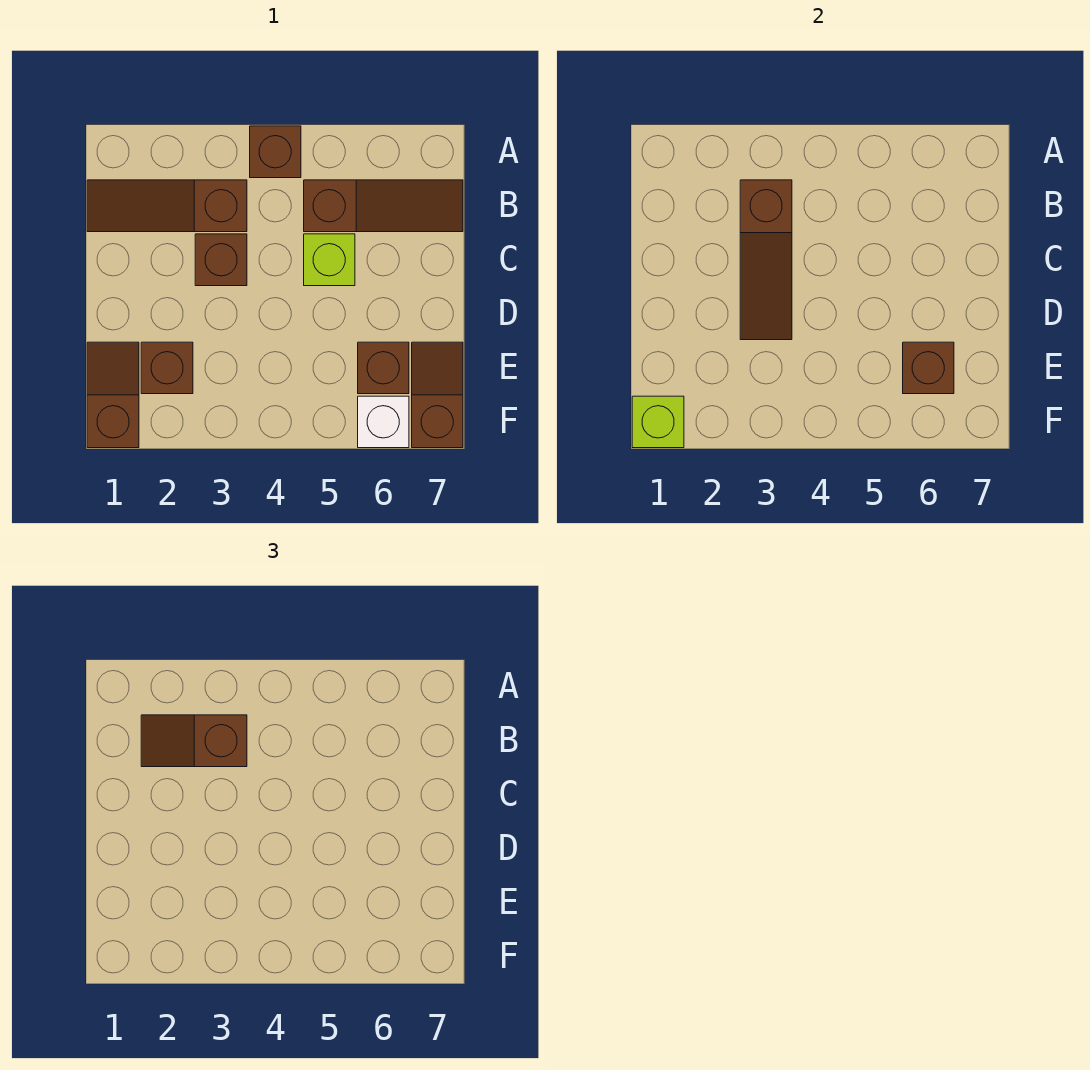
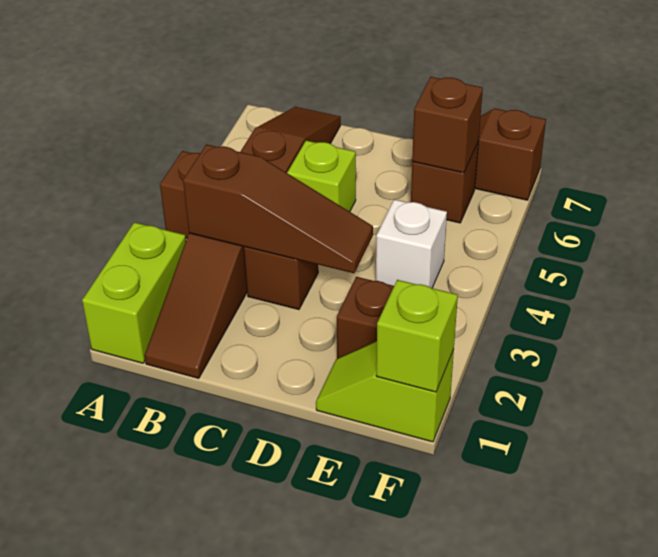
none -> lime 1x2 brick [82,222,186,363]
brown 1x2 slope [141,715,247,767] -> none
brown 1x2 slope [87,342,139,448] -> lime 1x2 slope [316,341,454,442]
white 1x1 brick [358,396,409,448] -> white 1x1 brick moved to [376,199,447,288]

